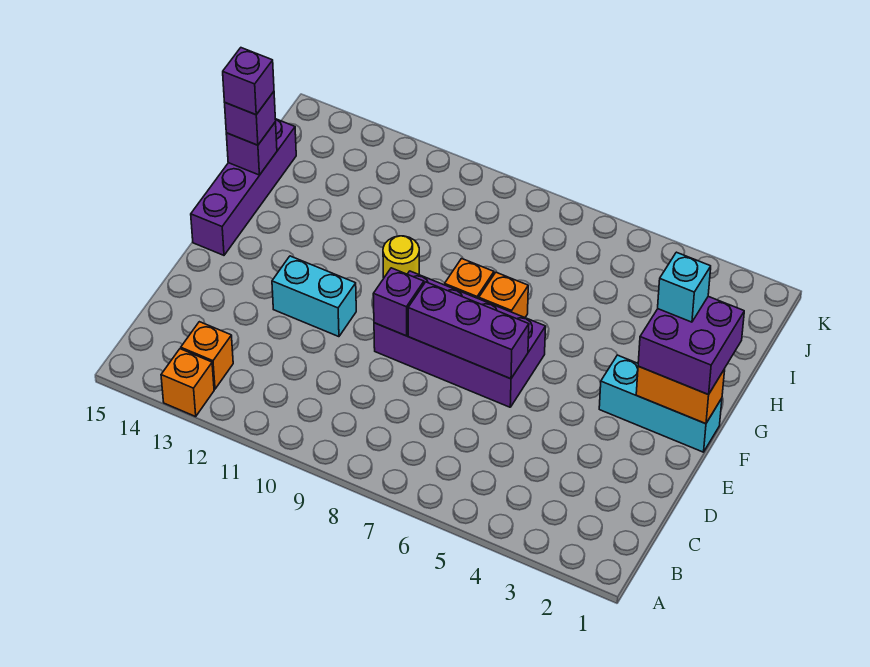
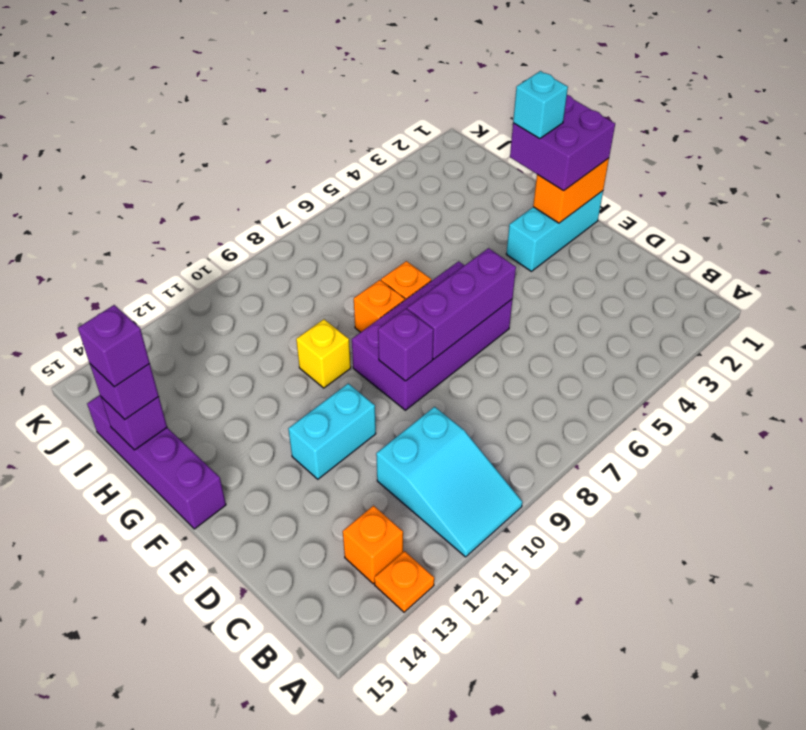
none -> cyan 2x3 slope [376,407,522,557]
orange 1x1 brick [161,349,214,416] -> orange 1x1 plate [374,551,434,612]
yellow 1x1 round brick [383,236,419,278] -> yellow 1x1 brick [296,319,351,388]

